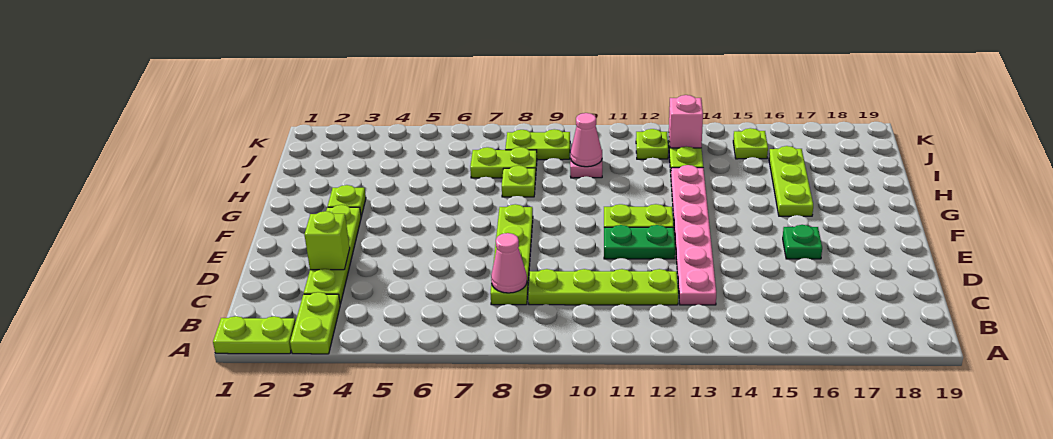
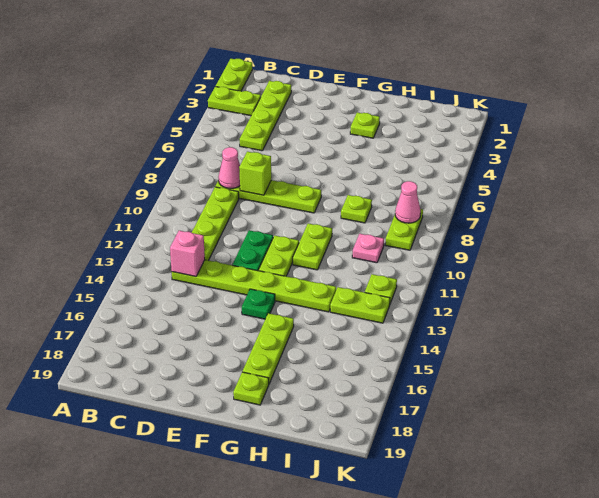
lime 1x4 plate [304,205,361,304] -> lime 1x4 plate turned to [240,81,291,151]
pink 1x6 plate [671,165,716,305] -> lime 1x6 plate [172,260,336,312]
lime 1x1 brick [305,211,350,270] -> lime 1x1 brick moved to [239,152,271,195]
green 1x1 plate [783,225,822,259] -> green 1x1 plate moved to [242,289,275,319]
lime 1x3 plate [769,146,813,216] -> lime 1x3 plate turned to [242,313,294,384]
lime 1x2 plate [470,147,537,178] -> lime 1x2 plate moved to [293,223,332,270]
pink 1x1 cone [571,113,602,167] -> pink 1x1 cone moved to [395,181,421,223]
pink 1x1 brick [669,95,703,148] -> pink 1x1 brick moved to [170,231,205,277]
lime 1x1 plate [733,128,768,159] -> lime 1x1 plate moved to [233,372,269,405]

